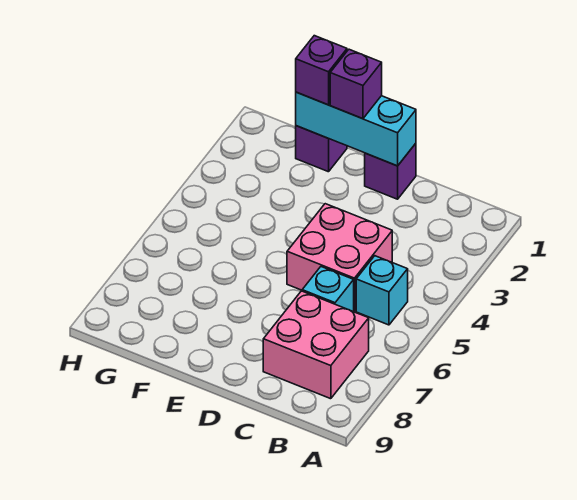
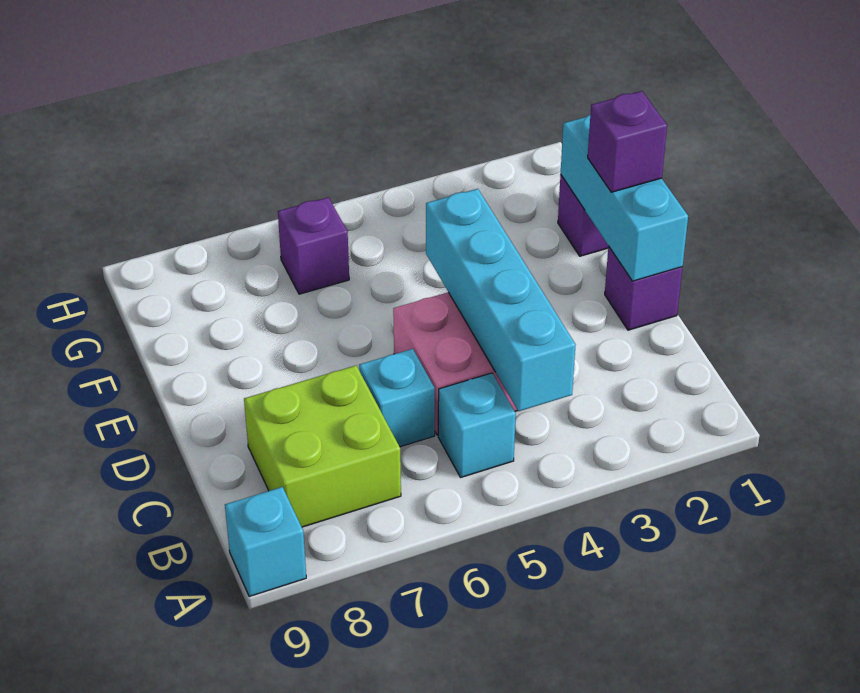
none -> cyan 1x1 brick [225,487,306,597]
none -> cyan 1x4 brick [426,189,576,411]
pink 2x2 brick [263,291,369,399] -> lime 2x2 brick [244,366,401,527]
purple 1x1 brick [296,36,347,105] -> purple 1x1 brick moved to [278,197,349,294]

